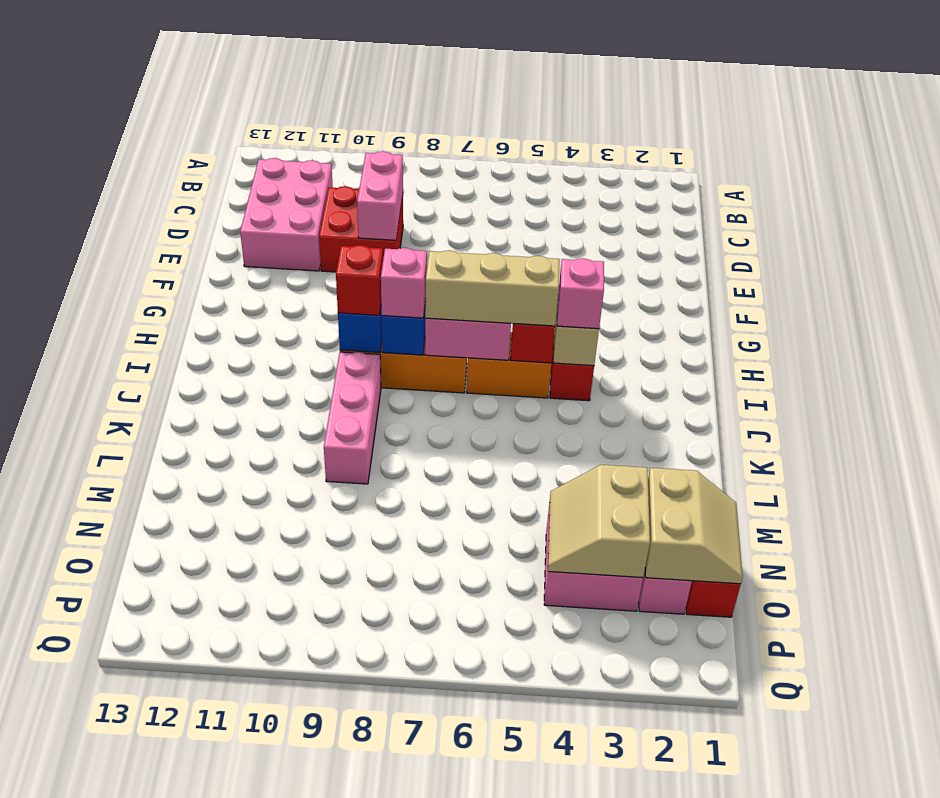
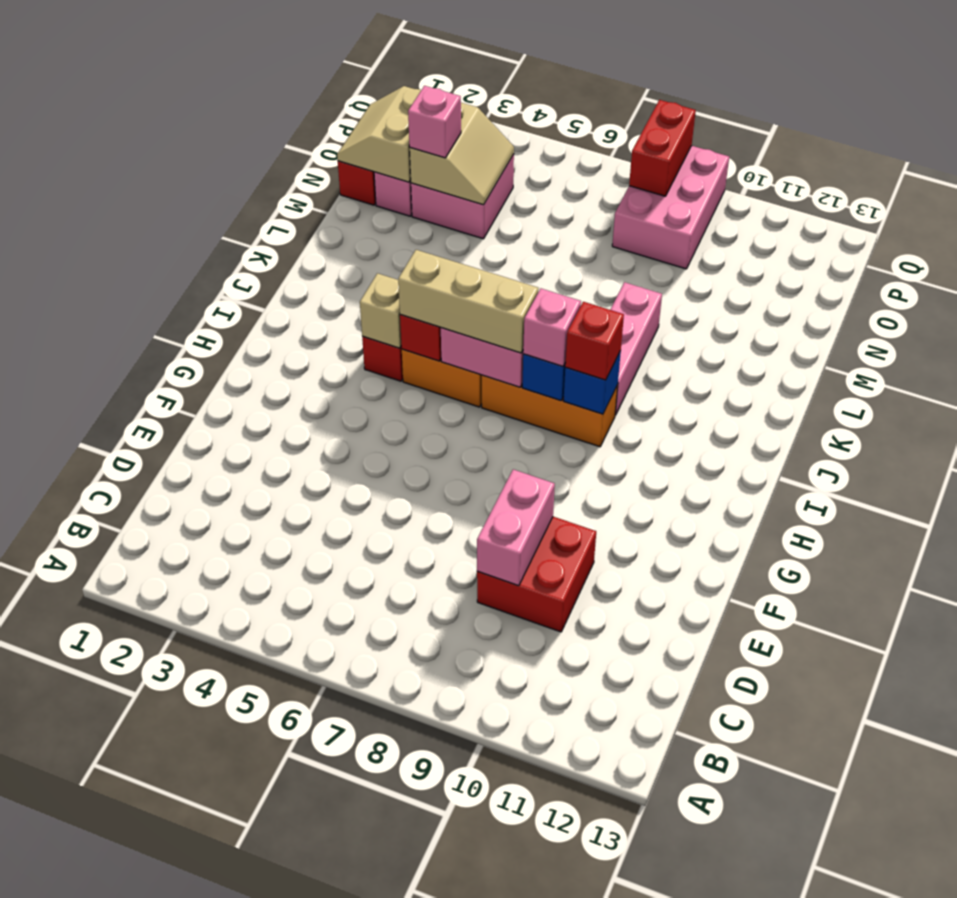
pink 2x3 brick [240,158,333,271] -> pink 2x3 brick moved to [612,146,729,269]
pink 1x1 brick [557,258,604,329] -> pink 1x1 brick moved to [408,86,461,158]
none -> red 1x2 brick [629,100,696,196]

